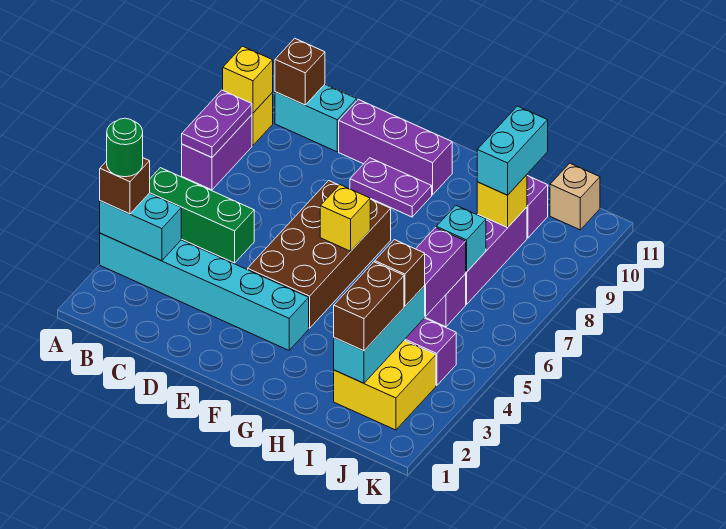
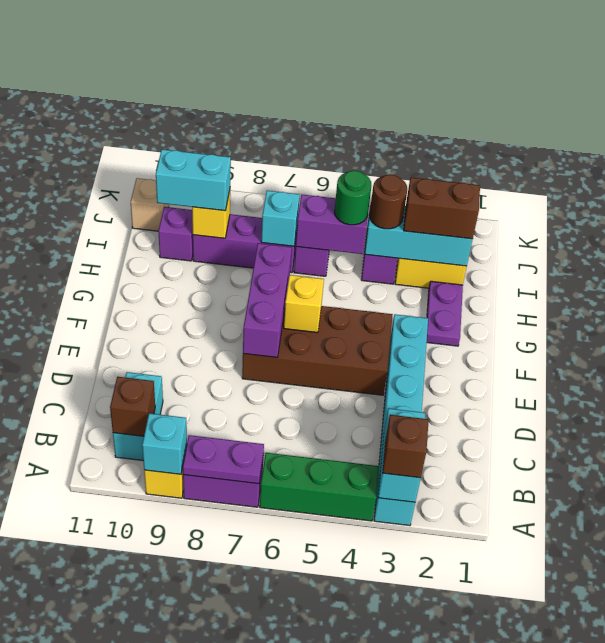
green 1x1 round brick [107,118,143,177] -> green 1x1 round brick moved to [335,171,371,225]
green 1x3 brick [150,168,254,263] -> green 1x3 brick turned to [260,453,379,521]
yellow 1x1 brick [223,46,273,113] -> cyan 1x1 brick [142,413,187,474]
purple 1x3 brick [339,99,452,195] -> purple 1x3 brick moved to [243,243,292,358]
purple 1x2 plate [350,158,432,217] -> purple 1x2 plate moved to [427,281,463,346]
brown 1x1 brick [375,240,425,306] -> brown 1x1 round brick [369,175,407,229]

